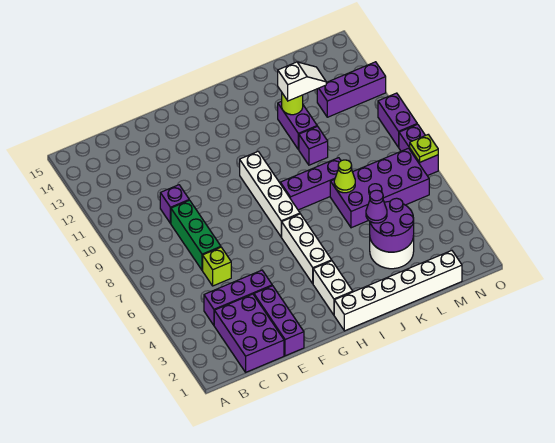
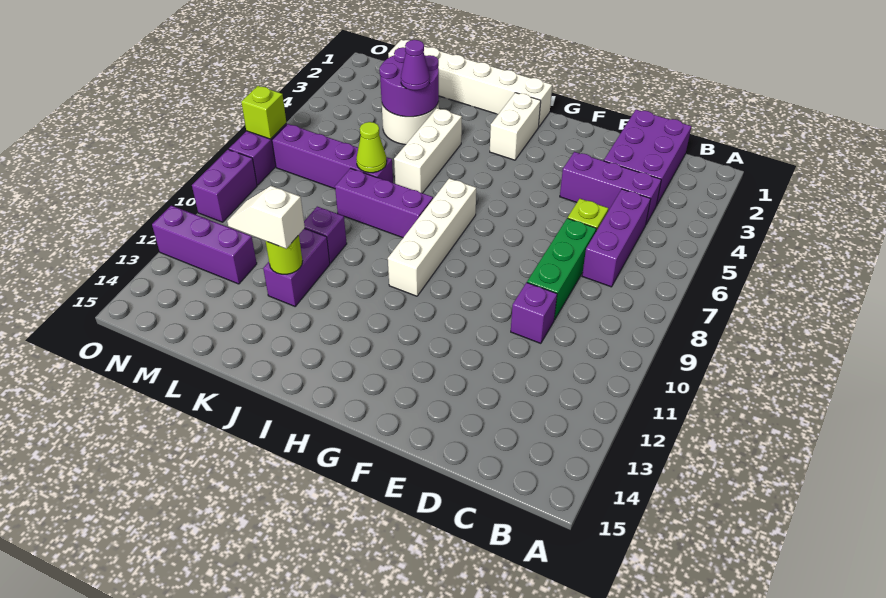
purple 1x3 brick [254,286,304,356] -> purple 1x3 brick moved to [582,189,651,287]
white 1x3 brick [282,214,332,284] -> white 1x3 brick moved to [394,108,462,193]
purple 2x4 brick [330,148,429,228] -> purple 1x4 brick [272,124,393,189]
lime 1x1 plate [410,135,438,162] -> lime 1x1 brick [241,86,286,139]

